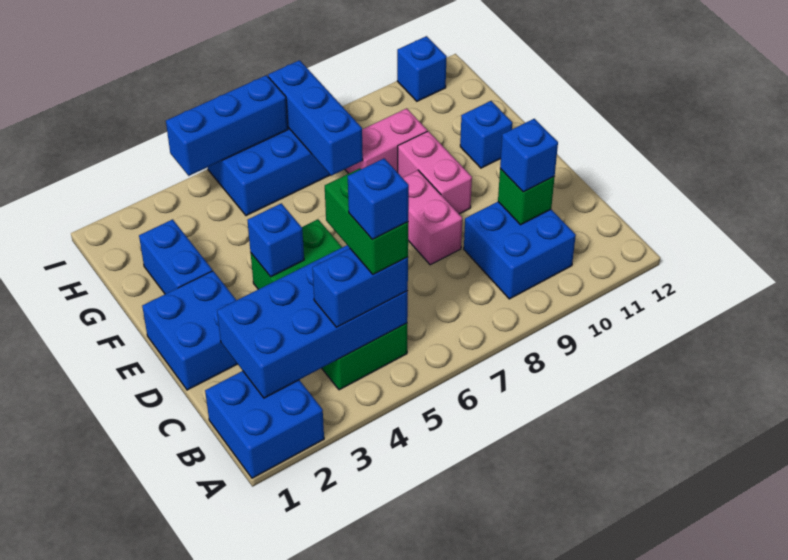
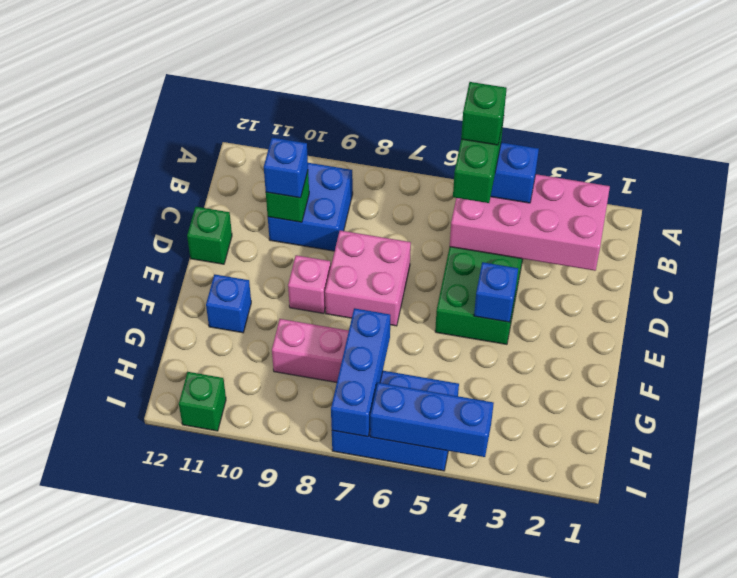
blue 2x2 brick [205,371,324,478] -> none
blue 2x4 brick [217,245,408,398] -> pink 2x4 brick [450,174,610,271]
blue 1x1 brick [348,158,409,240] -> green 1x1 brick [461,82,507,145]
blue 2x2 brick [142,271,237,390] -> none
pink 1x2 brick [403,170,462,265] -> pink 2x2 brick [325,230,411,326]
none -> green 1x1 brick [187,207,232,264]
pink 1x2 brick [398,131,472,214] -> pink 1x1 brick [288,255,331,313]
blue 1x2 brick [139,219,212,294] -> none
blue 1x1 brick [397,36,447,101] -> green 1x1 brick [179,372,226,431]

